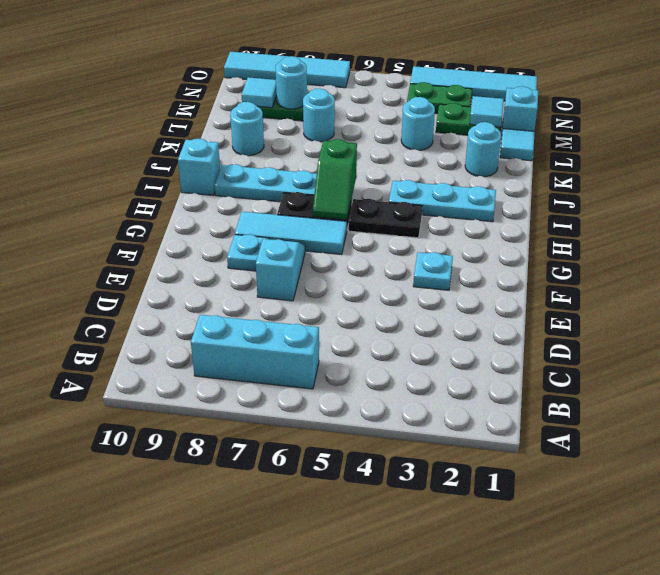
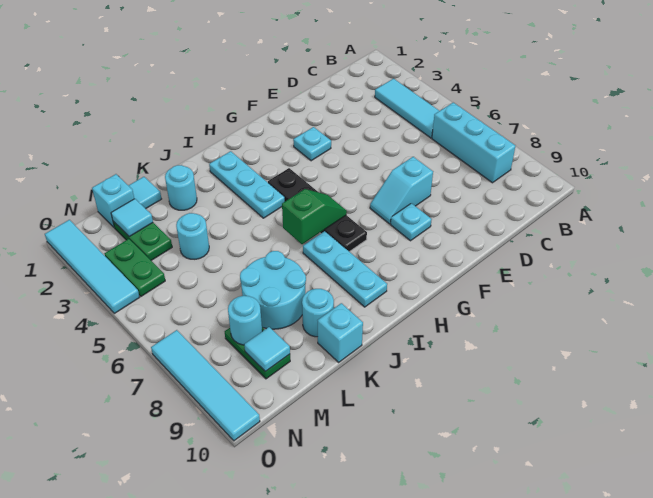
cyan 1x3 tile [235,212,347,255] -> cyan 1x3 tile moved to [375,79,439,138]
cyan 1x1 brick [178,139,220,195] -> cyan 1x1 brick moved to [317,303,363,362]
cyan 1x1 round brick [303,89,335,142] -> cyan 2x2 round brick [240,251,306,329]

